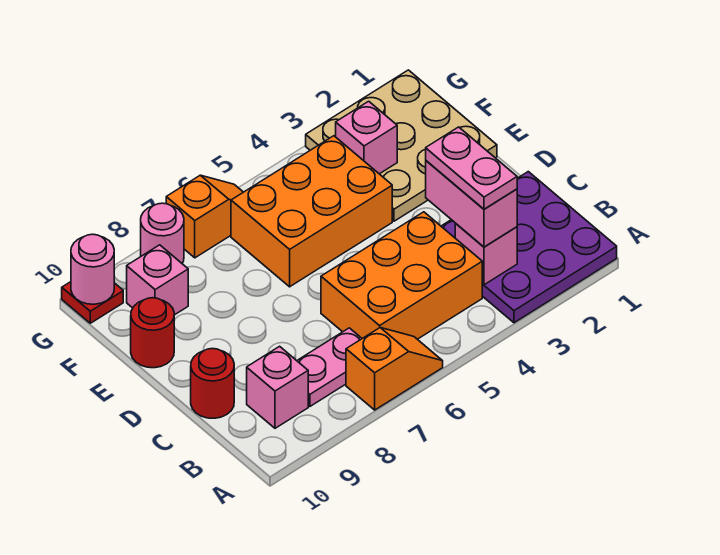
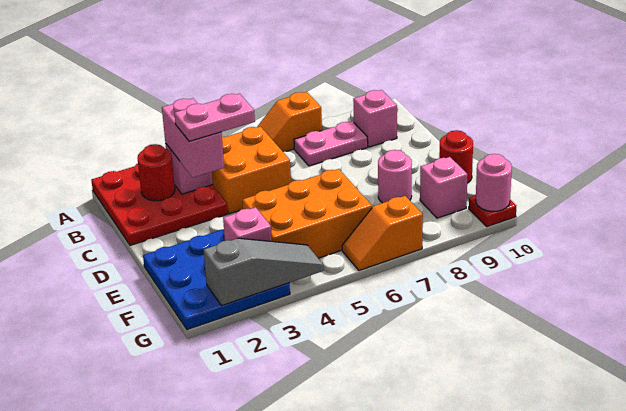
purple 3x3 plate [441,172,617,323] -> red 3x3 plate [91,164,228,245]
pink 1x2 plate [426,127,517,209] -> pink 1x2 plate turned to [174,94,255,141]
orange 2x3 brick [321,212,482,339] -> orange 2x2 brick [212,126,291,214]
red 1x1 round brick [191,349,234,418] -> red 1x1 round brick moved to [137,144,175,201]
tan 3x3 plate [306,70,497,221] -> blue 3x3 plate [143,229,290,330]
none -> grey 1x3 slope [204,238,324,306]
pink 1x1 round brick [141,203,184,263] -> pink 1x1 round brick moved to [378,150,412,203]

